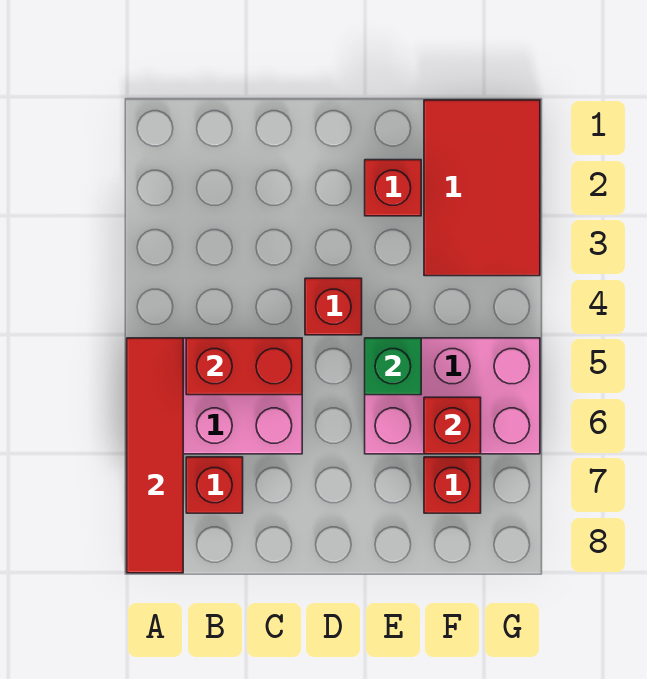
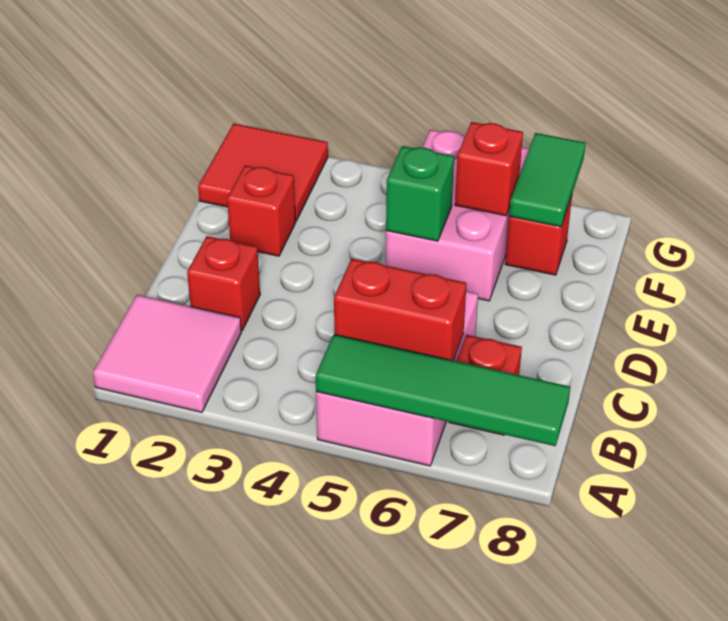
none -> pink 2x2 tile [93,295,241,412]
red 1x4 tile [127,338,183,573] -> green 1x4 tile [315,334,570,446]
red 1x2 brick [186,338,302,395] -> red 1x2 brick turned to [334,259,467,361]
red 1x1 brick [305,278,362,335] -> red 1x1 brick moved to [187,236,260,331]
red 2x3 tile [424,100,540,276] -> red 2x2 tile [198,124,328,221]
none -> green 1x2 tile [509,133,586,227]

